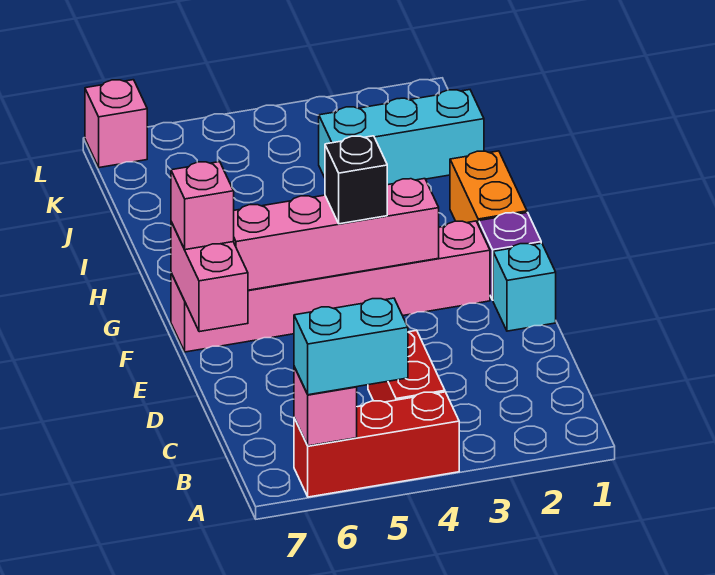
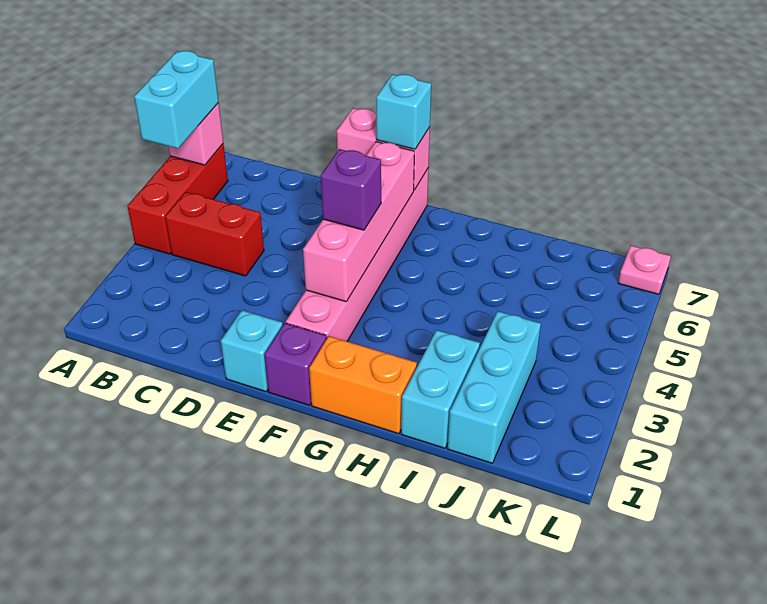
black 1x1 brick [325,136,387,224] -> purple 1x1 brick [321,149,381,230]
pink 1x1 brick [171,162,234,250] -> cyan 1x1 brick [376,74,431,149]
none -> cyan 1x2 brick [401,330,480,448]
pink 1x1 brick [85,80,147,168] -> pink 1x1 plate [618,246,671,294]

